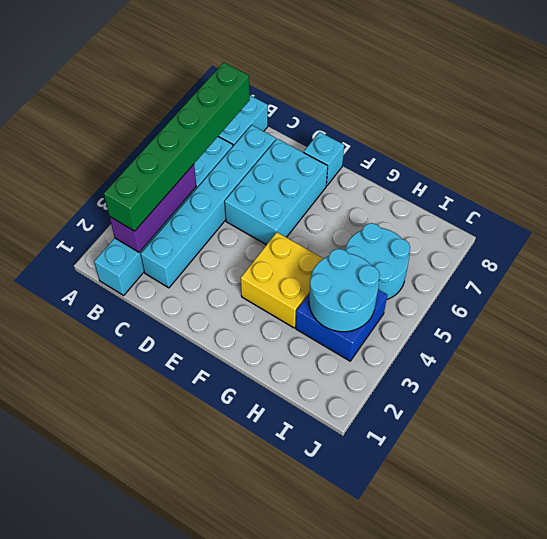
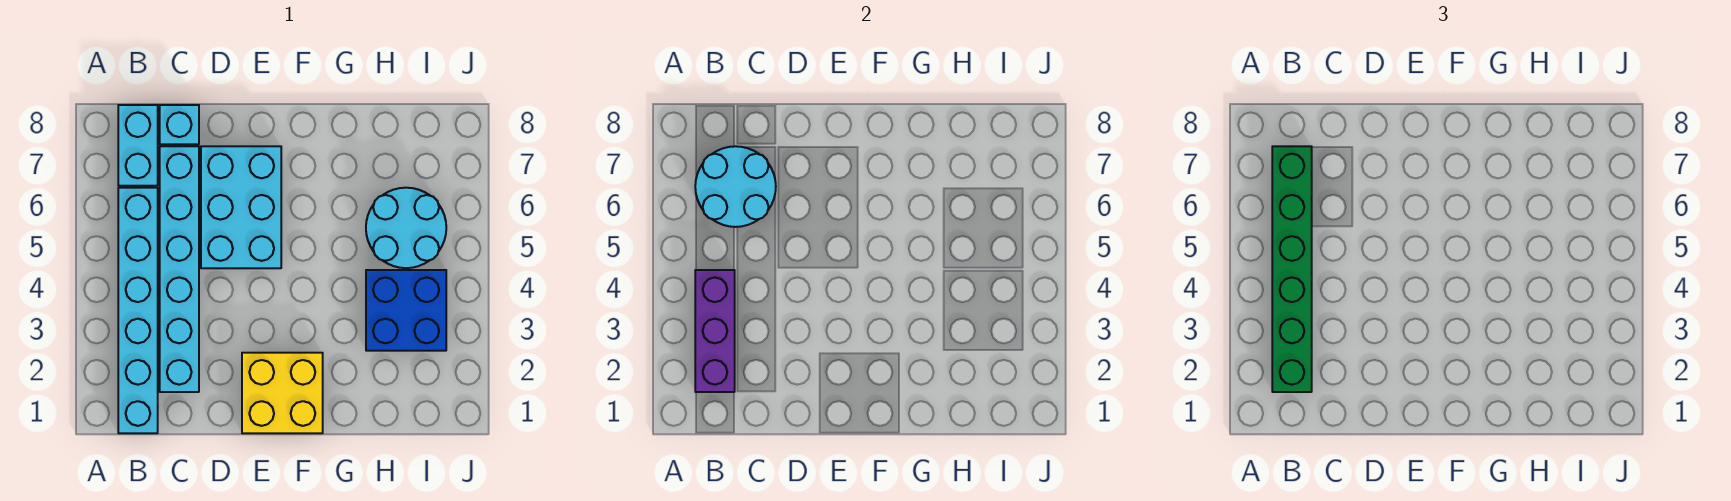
cyan 1x1 brick [304,132,344,186] -> cyan 1x1 brick moved to [160,105,199,144]
yellow 2x2 brick [241,232,323,328] -> yellow 2x2 brick moved to [242,353,323,433]
cyan 2x2 round brick [309,249,380,332] -> cyan 2x2 round brick moved to [695,146,776,227]

